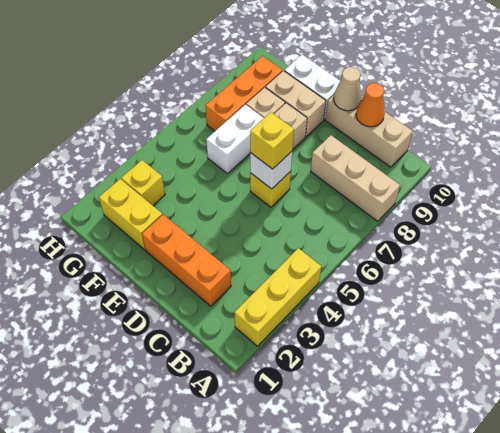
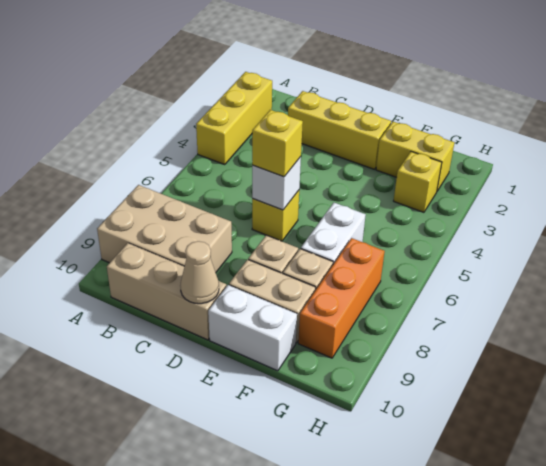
tan 1x3 brick [311,135,400,221] -> tan 2x3 brick [97,185,232,272]
orange 1x3 brick [142,215,231,306] -> yellow 1x3 brick [288,91,391,169]
orange 1x1 cone [356,83,385,127] -> none

